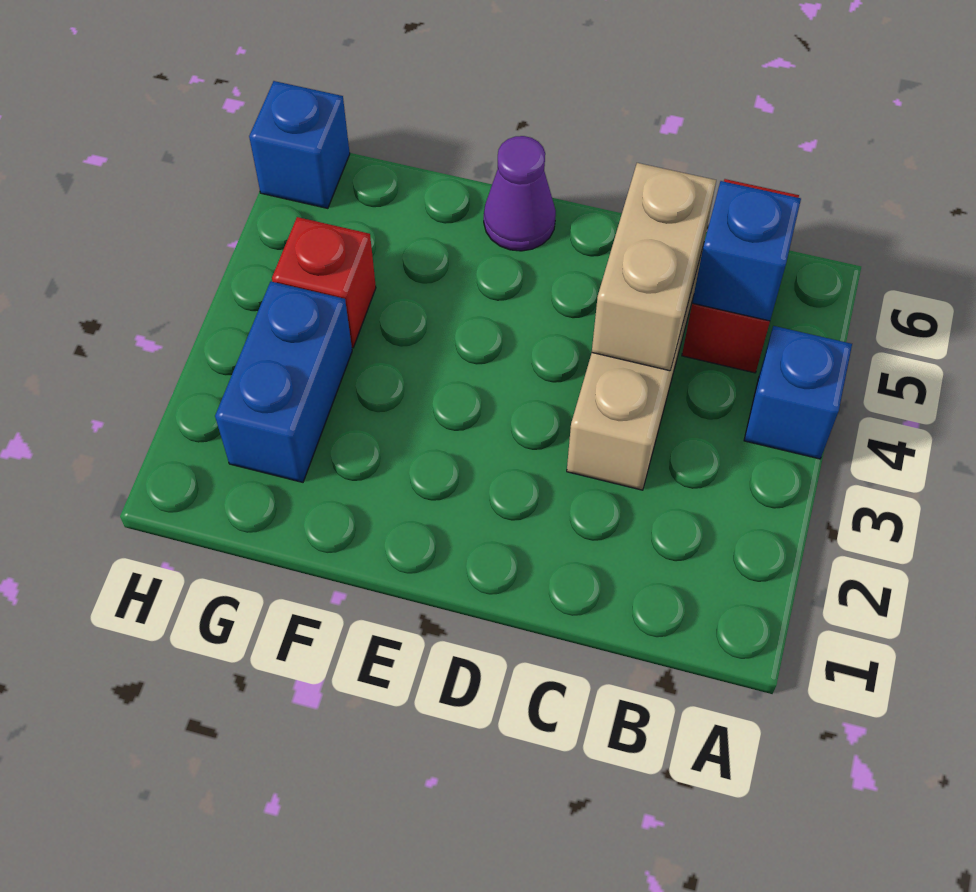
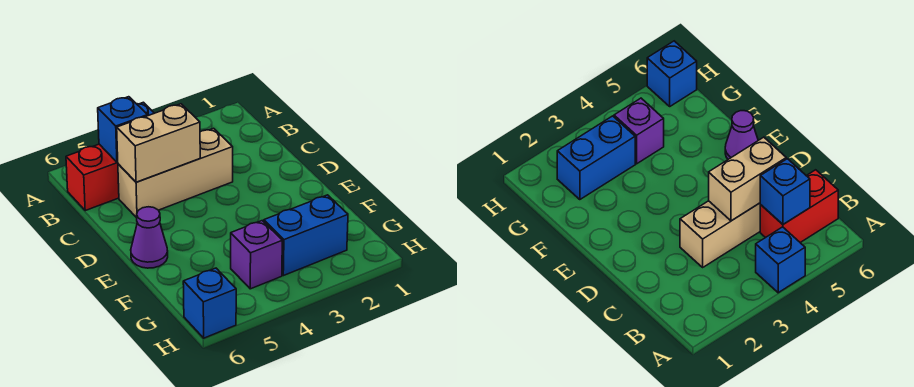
red 1x1 brick [272,217,376,348] -> purple 1x1 brick [231,221,282,289]

